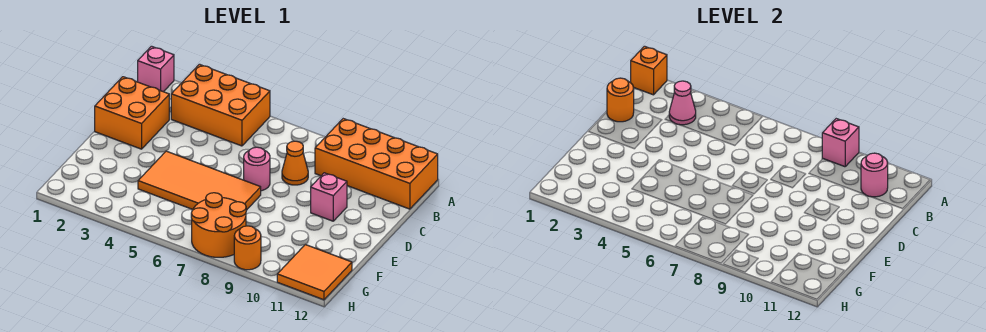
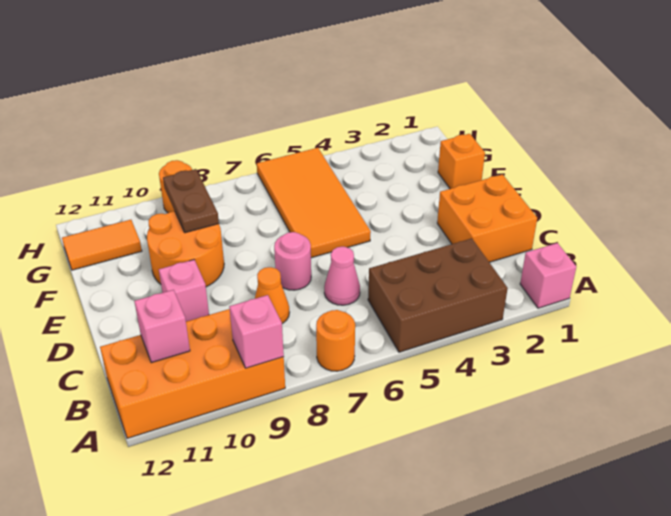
orange 1x1 brick [631,46,667,95] -> orange 1x1 brick moved to [438,134,485,189]
orange 2x3 brick [171,64,270,146] -> brown 2x3 brick [368,238,508,352]
pink 1x1 cone [669,81,696,125] -> pink 1x1 cone moved to [324,247,360,305]
pink 1x1 round brick [861,153,888,197] -> pink 1x1 brick [134,290,190,363]
orange 1x1 round brick [607,78,634,122] -> orange 1x1 round brick moved to [316,310,355,371]
orange 2x4 tile [138,151,261,210] -> orange 2x4 tile turned to [257,148,371,258]
none -> brown 1x2 plate [163,169,219,233]
orange 2x2 round brick [191,193,246,257] -> orange 2x2 round brick moved to [147,211,224,287]
orange 2x2 tile [277,245,352,300] -> orange 1x2 tile [62,220,142,270]

